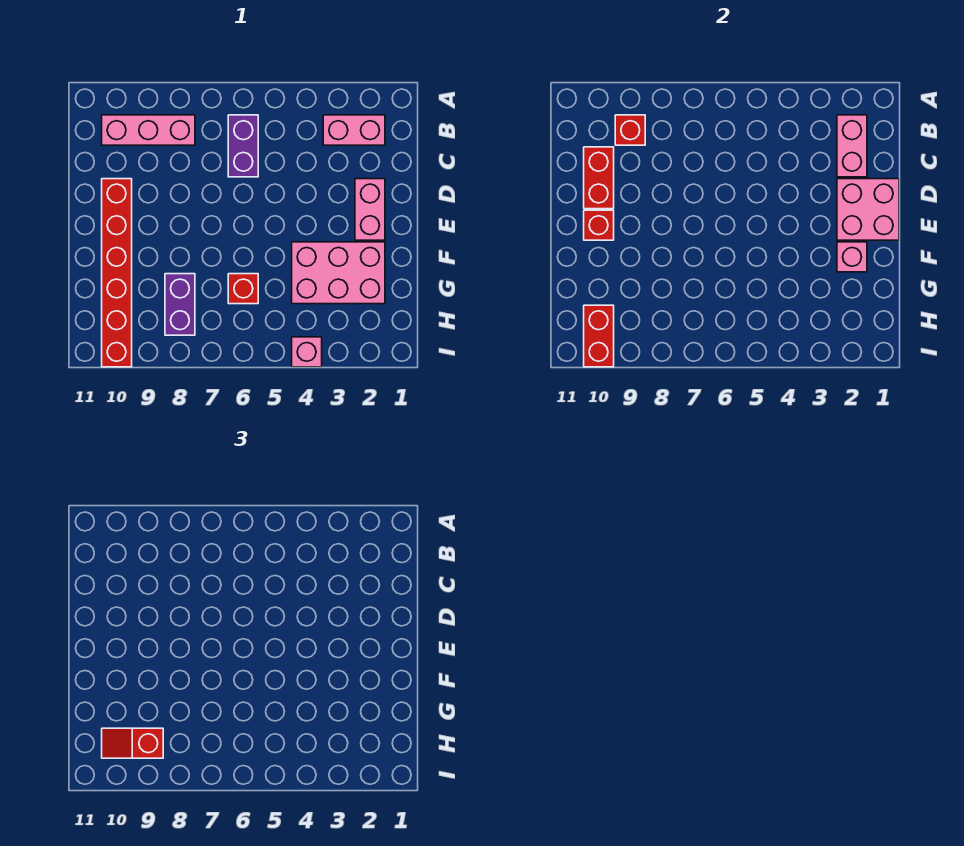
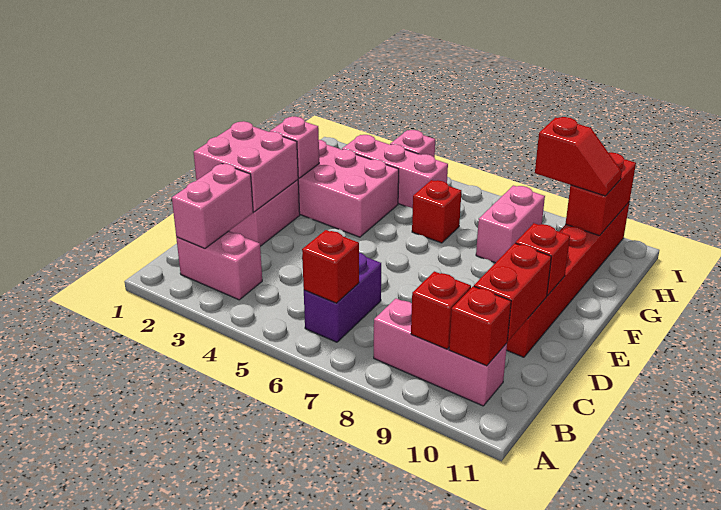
none -> red 1x1 brick [302,230,359,303]
none -> red 1x1 brick [449,286,511,366]
purple 1x2 brick [165,274,195,335] -> pink 1x2 brick [476,185,545,263]
none -> pink 1x3 brick [342,135,448,208]

